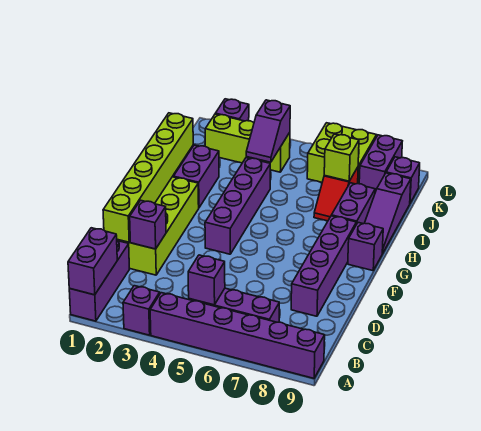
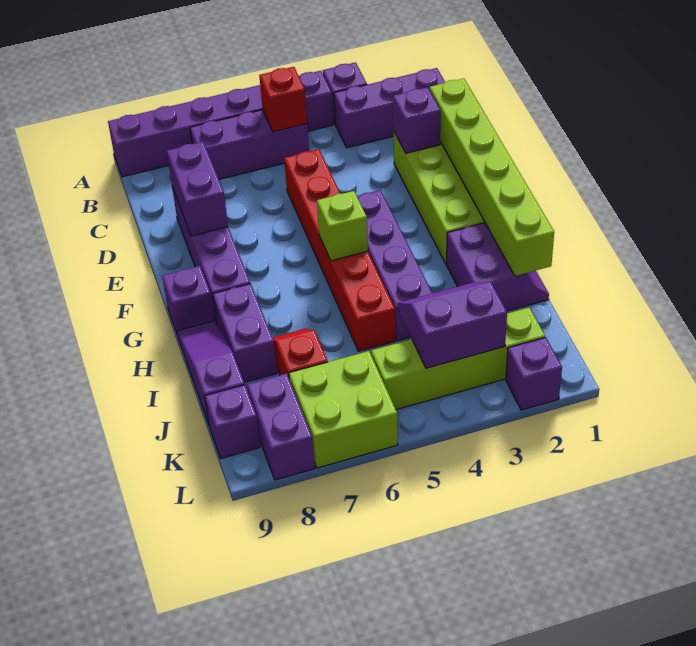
purple 1x3 brick [69,240,129,321] -> purple 1x3 brick turned to [334,68,445,148]
purple 1x2 brick [68,228,117,295] -> purple 1x2 brick moved to [167,142,228,236]
purple 1x1 brick [188,255,225,305] -> red 1x1 brick [259,67,307,132]
none -> red 1x6 brick [284,149,396,351]
purple 1x2 slope [246,100,290,162] -> purple 2x2 slope [397,282,507,368]
lime 1x1 brick [324,134,359,181] -> lime 1x1 brick moved to [317,191,368,261]
lime 1x3 brick [205,114,290,172] -> lime 1x4 brick [371,308,545,410]

